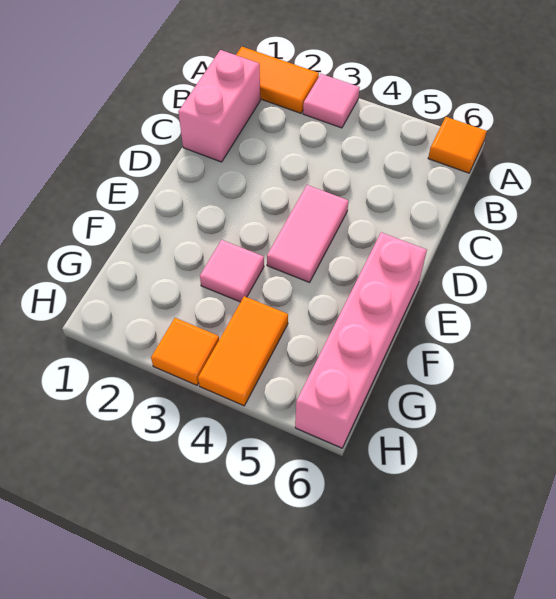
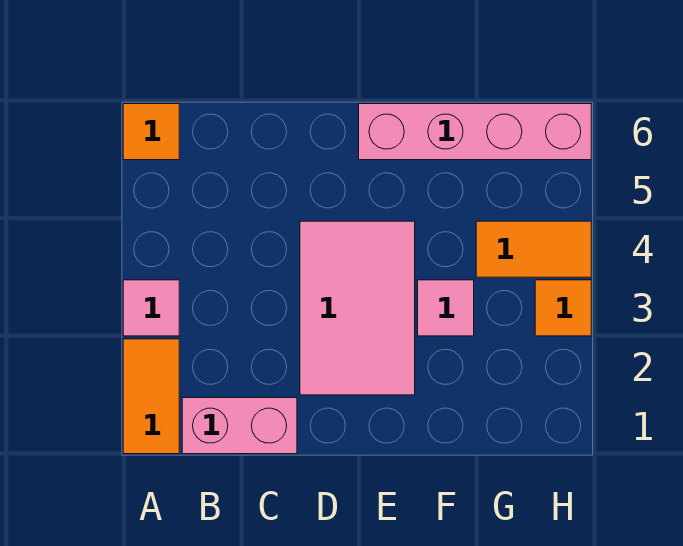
pink 1x2 tile [267,185,348,282] -> pink 2x3 tile [300,221,415,395]

